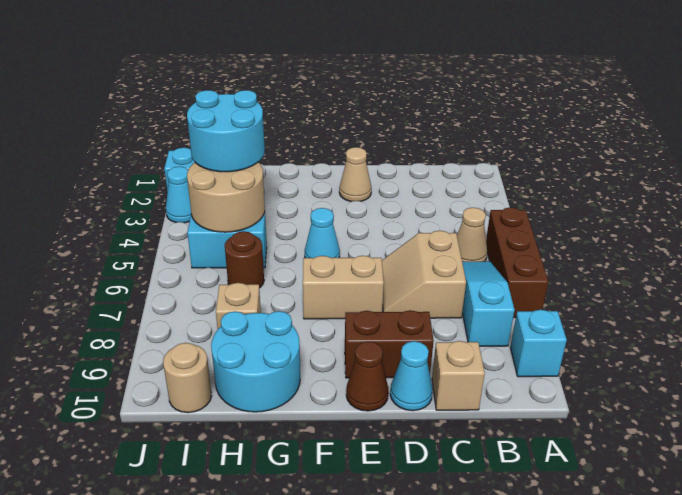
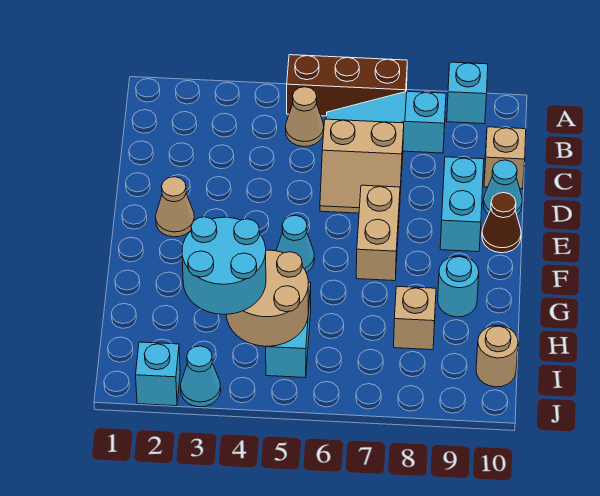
brown 1x2 brick [345,310,434,378] -> cyan 1x2 brick [440,157,484,252]
cyan 2x2 round brick [211,311,300,412] -> cyan 1x1 round brick [438,256,479,317]
brown 1x1 round brick [225,231,264,288] -> none

